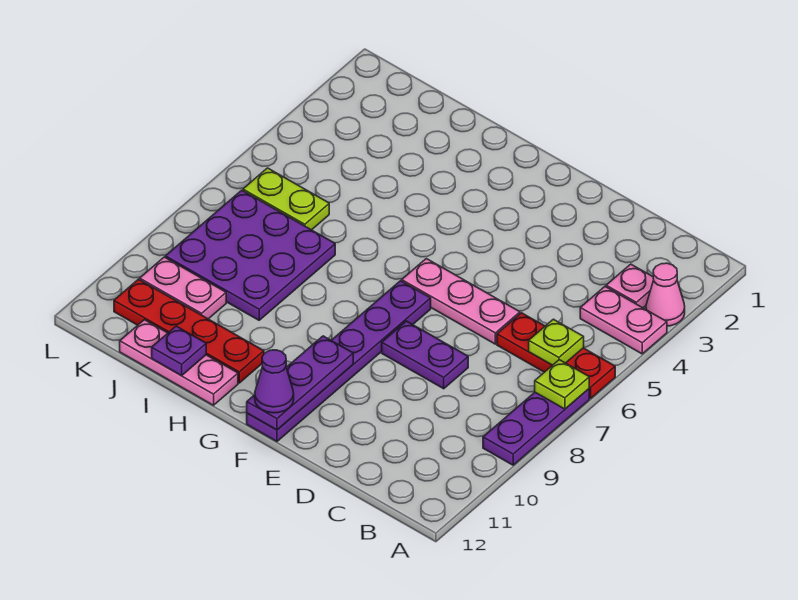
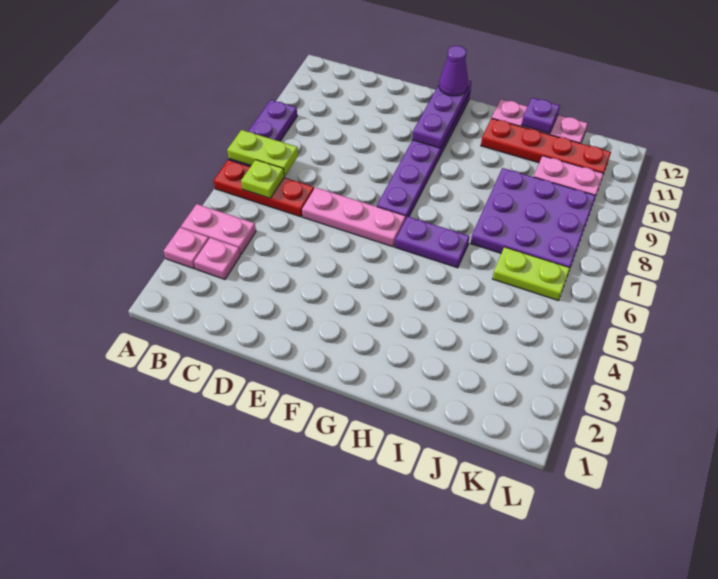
pink 1x1 cone [646,263,685,326] -> pink 1x1 plate [164,227,209,269]
lime 1x1 plate [535,360,589,409] -> lime 1x2 plate [227,130,298,176]
purple 1x2 plate [382,321,468,389] -> purple 1x2 plate moved to [395,216,470,268]

